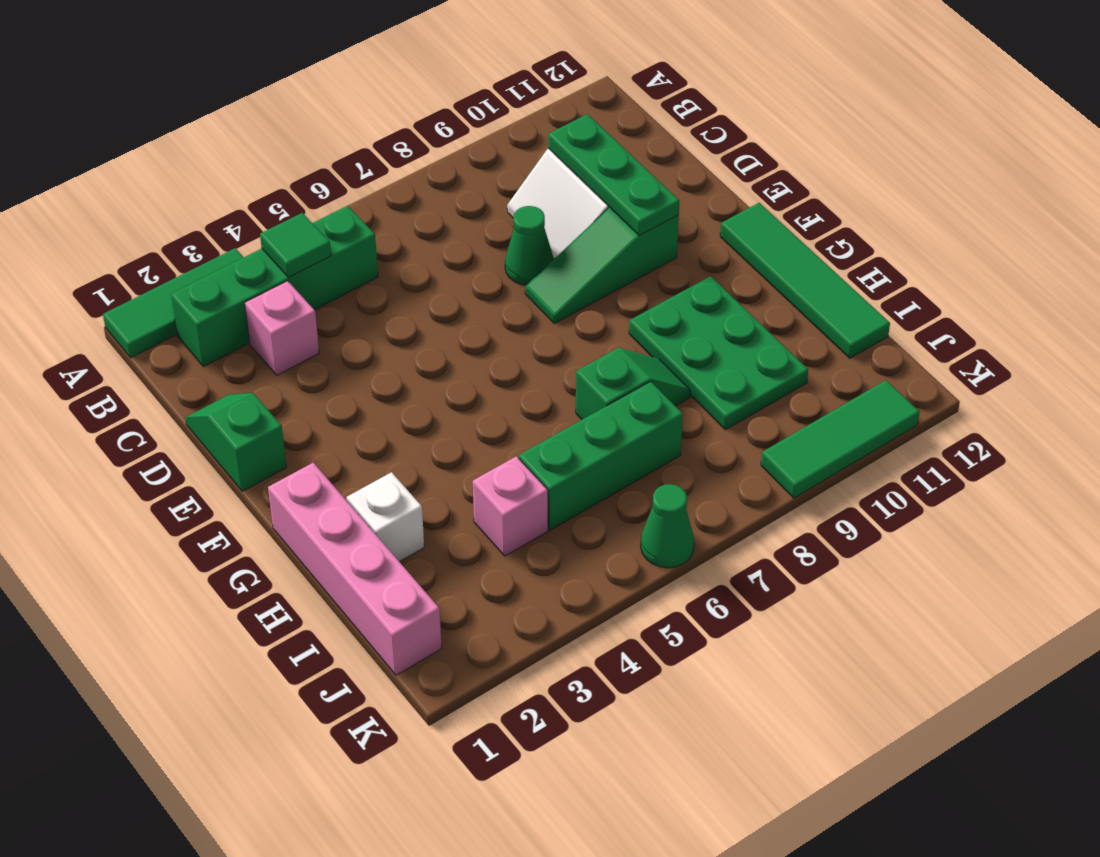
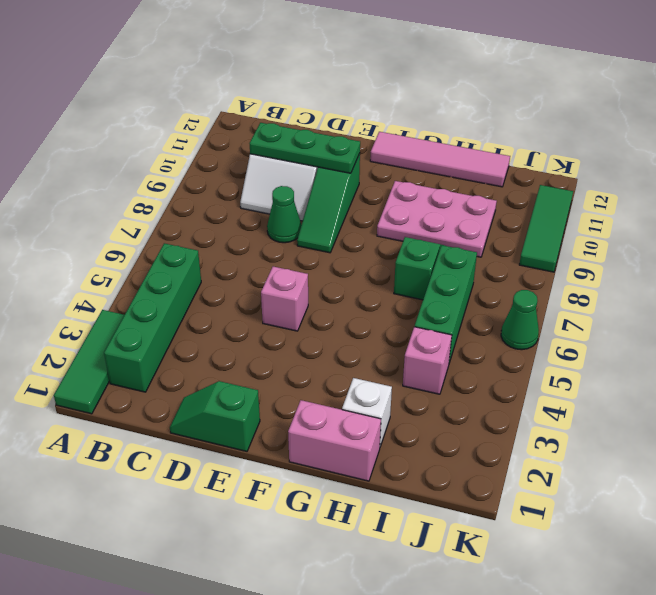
green 1x1 tile [260,213,331,277] -> none
pink 1x1 brick [245,281,319,375] -> pink 1x1 brick moved to [261,267,308,331]
green 1x4 tile [720,203,890,358] -> pink 1x4 tile [370,132,510,187]
pink 1x4 brick [268,463,442,675] -> pink 1x2 brick [288,400,381,481]
green 2x3 plate [629,276,808,430] -> pink 2x3 plate [377,181,497,257]

